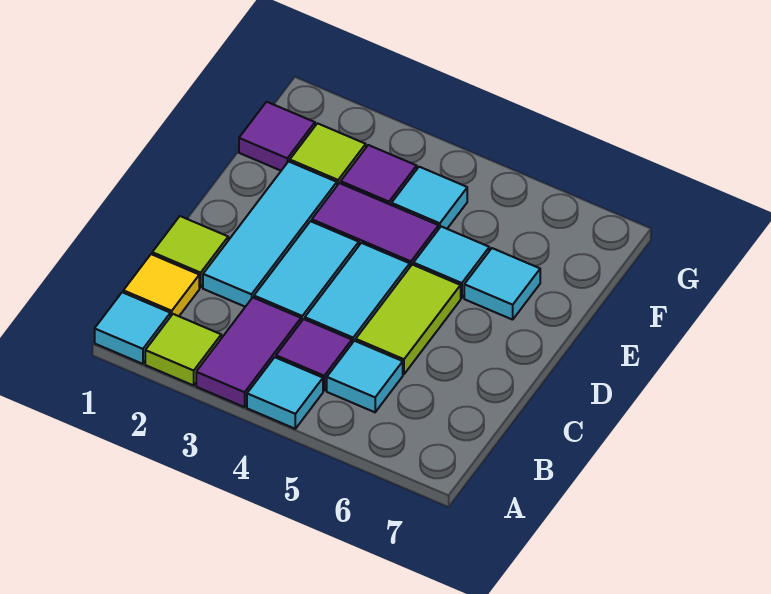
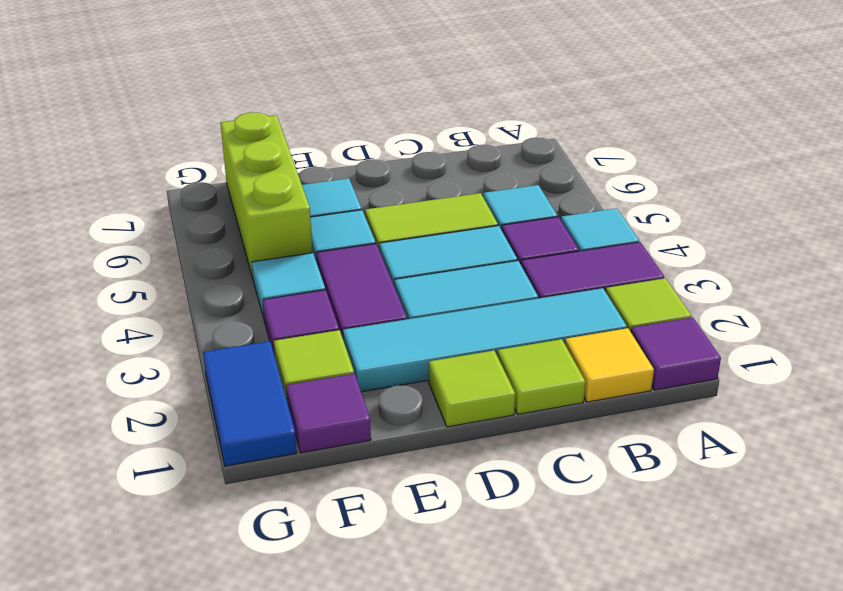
cyan 1x1 tile [95,292,170,364] -> purple 1x1 tile [631,317,721,390]
cyan 1x3 tile [203,162,337,307] -> cyan 1x4 tile [343,288,627,392]
none -> lime 1x1 tile [429,351,515,427]
none -> lime 1x3 brick [220,112,313,278]
none -> blue 1x2 tile [203,341,297,466]

